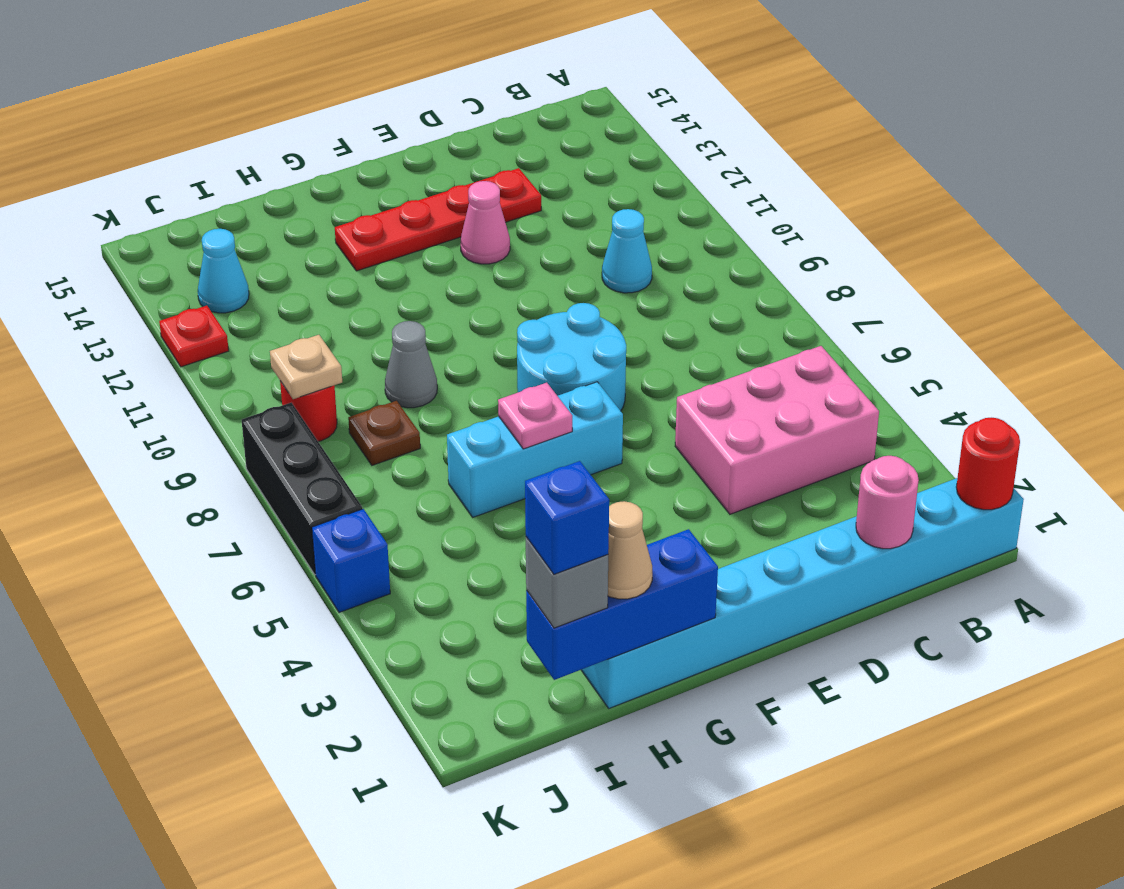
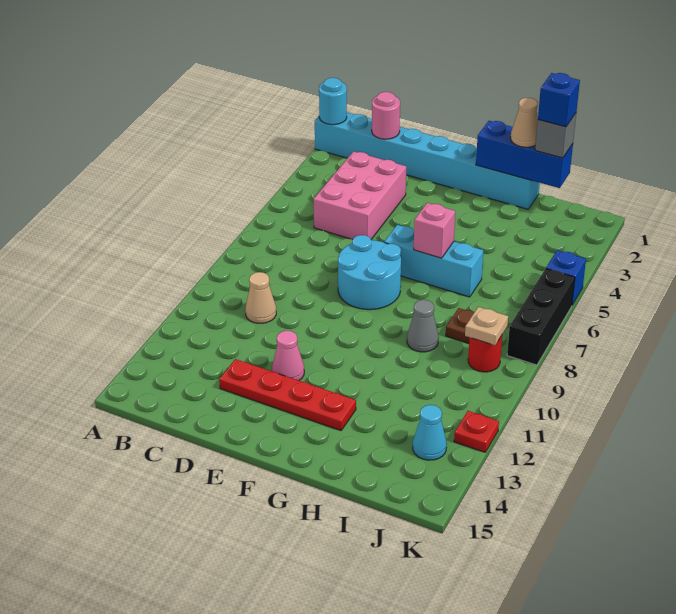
red 1x1 round brick [956,418,1020,510] -> cyan 1x1 round brick [319,78,347,125]
pink 2x3 brick [675,346,879,514] -> pink 2x3 brick turned to [313,151,406,240]
cyan 1x1 cone [602,209,652,293] -> tan 1x1 cone [245,272,276,323]
pink 1x1 plate [498,383,572,449] -> pink 1x1 brick [414,203,455,258]

